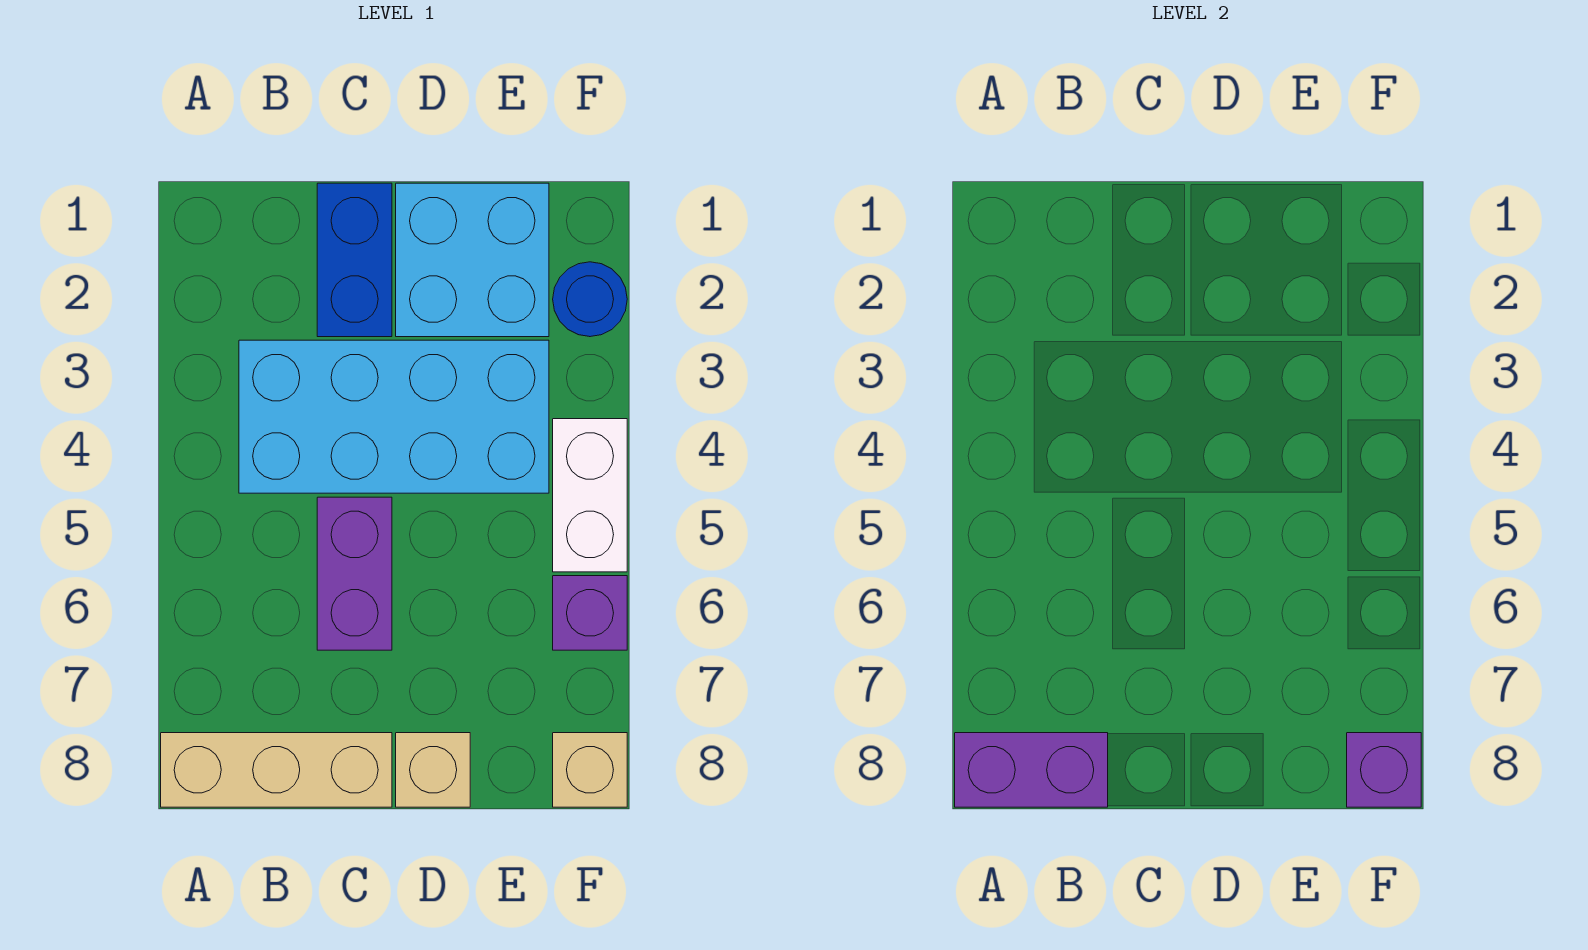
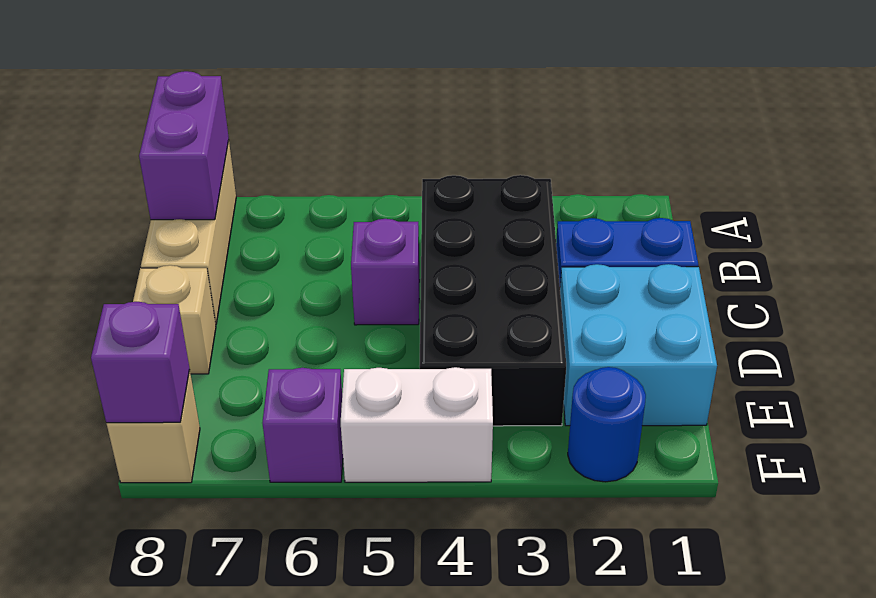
cyan 2x4 brick [239,340,549,493] -> black 2x4 brick [419,175,566,426]
purple 1x2 brick [317,497,392,650] -> purple 1x1 brick [351,219,420,325]

